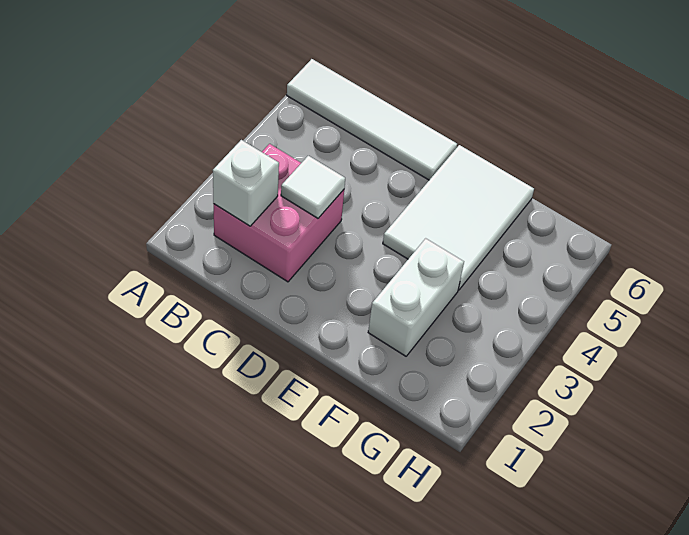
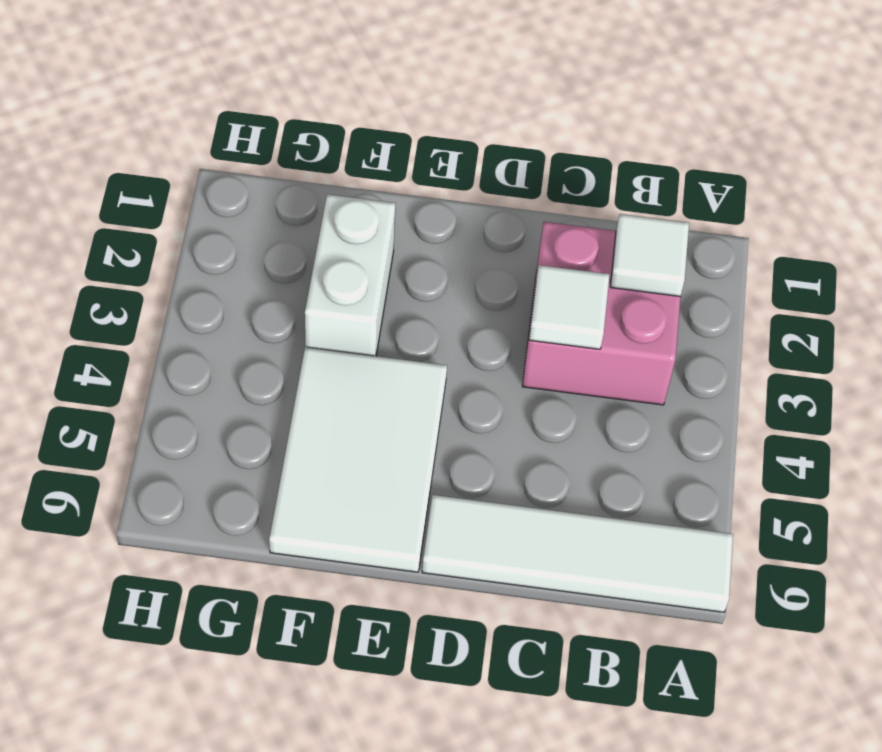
white 1x1 brick [213,140,279,226] -> white 1x1 tile [610,214,689,297]

